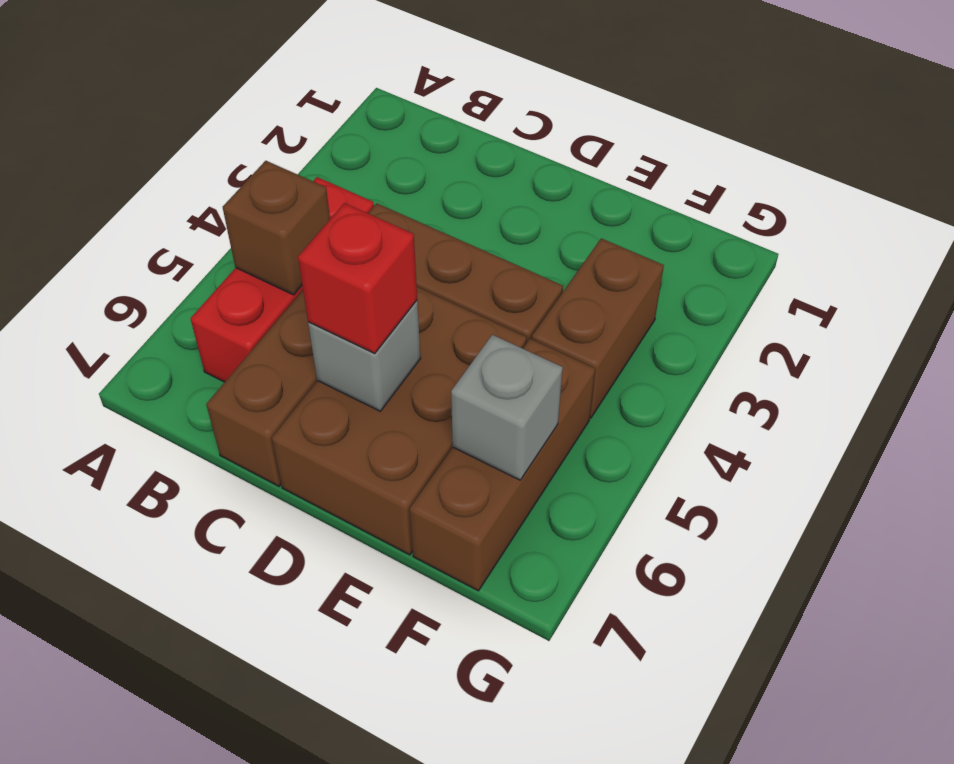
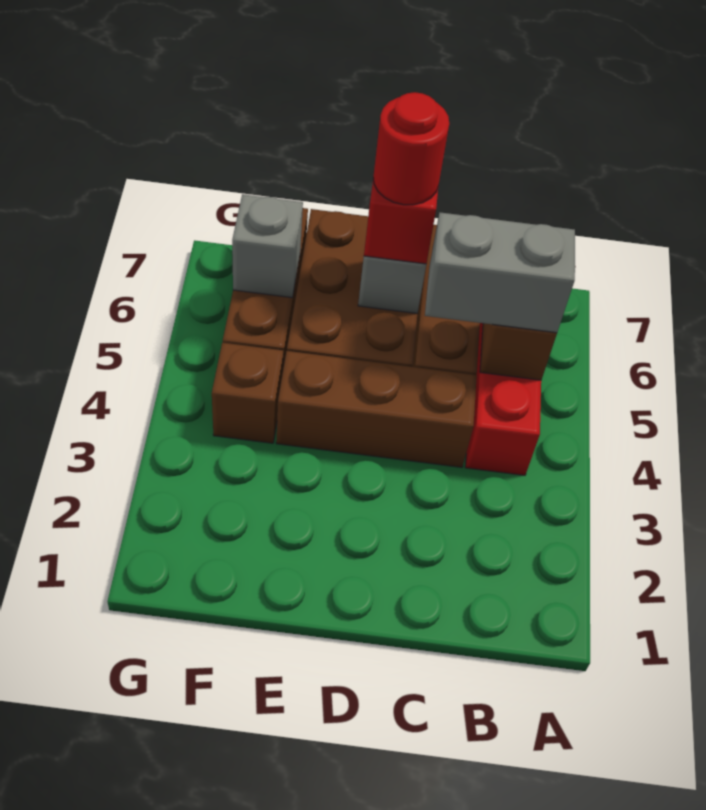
none -> grey 1x2 brick [425,212,575,333]
none -> red 1x1 round brick [373,92,449,205]
brown 1x2 brick [532,238,664,418] -> brown 1x1 brick [212,343,283,443]

